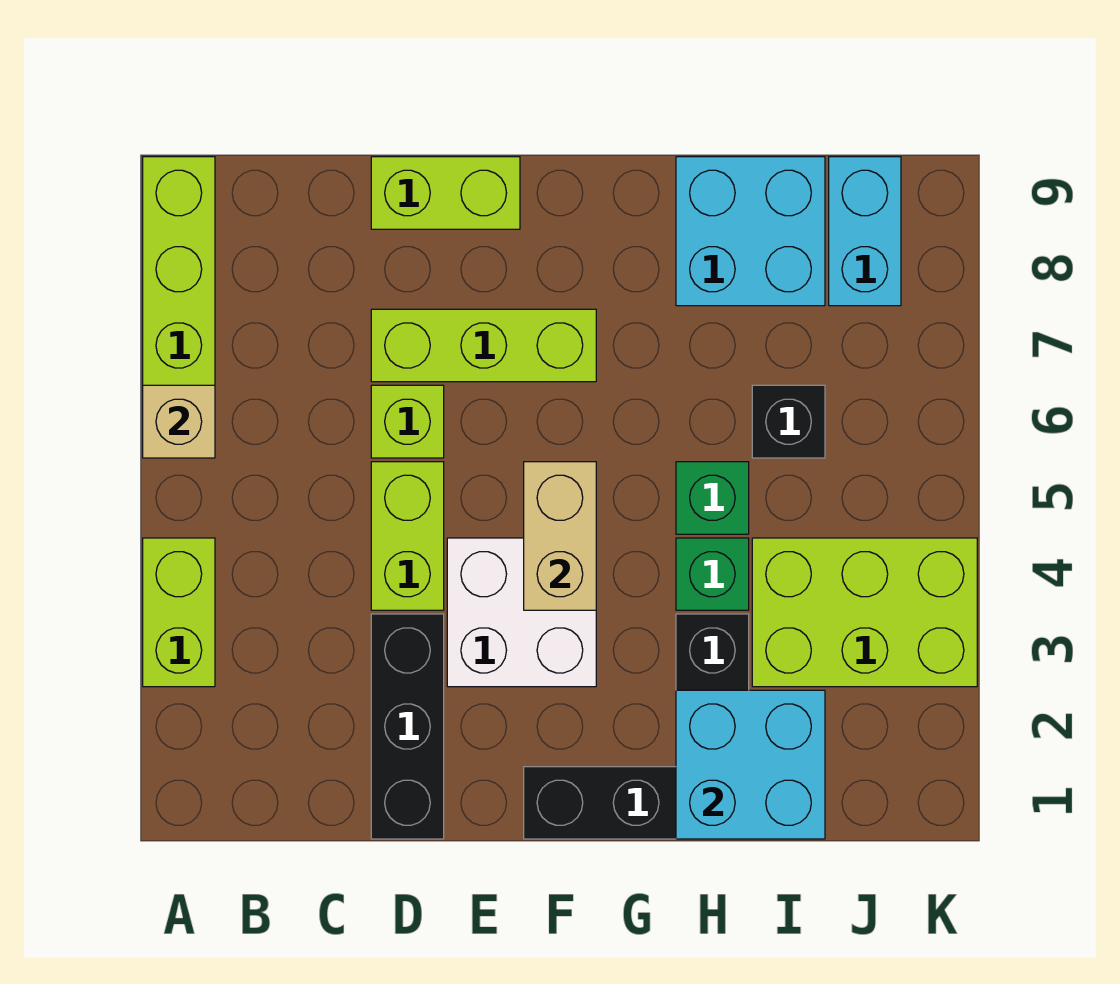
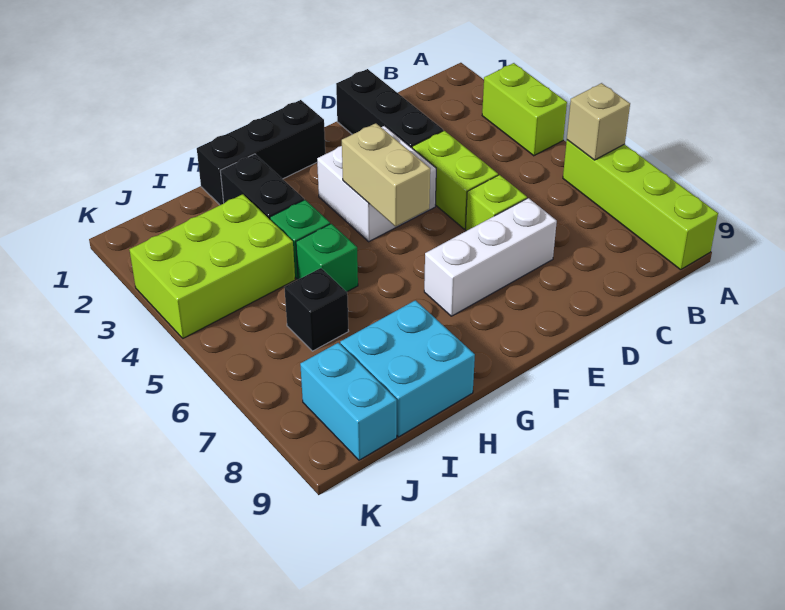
lime 1x3 brick [371,309,596,382] -> white 1x3 brick [424,198,557,316]
lime 1x2 brick [371,157,520,229] -> none
cyan 2x2 brick [676,690,825,839] -> none

